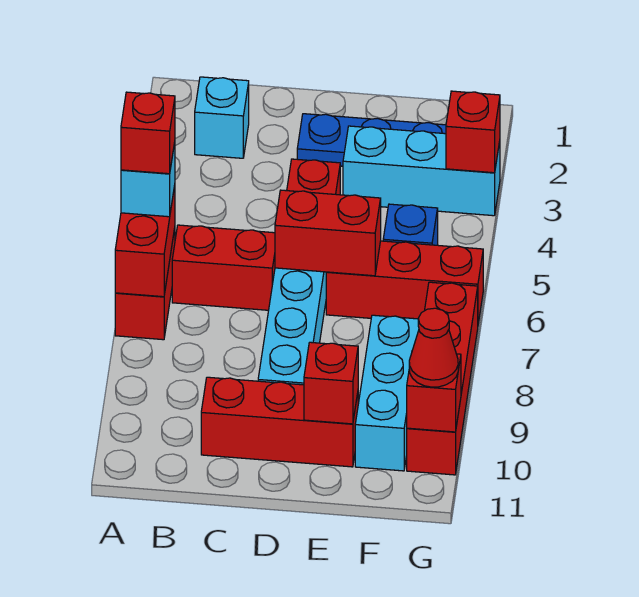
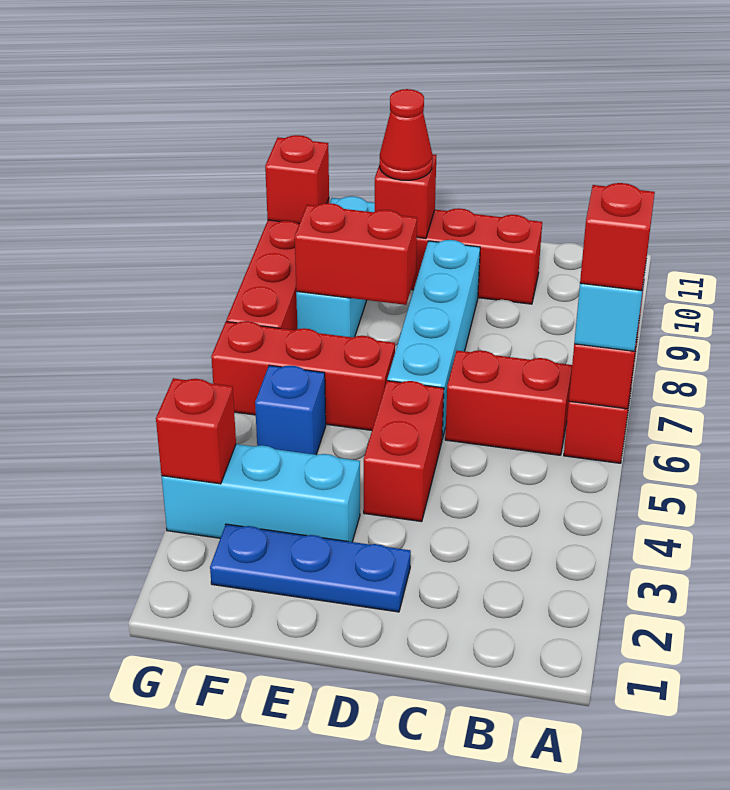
cyan 1x1 brick [195,77,249,158] -> none
red 1x2 brick [275,190,381,276] -> red 1x2 brick moved to [295,203,417,305]
red 1x1 cone [409,308,458,387] -> red 1x1 cone moved to [380,89,432,180]

